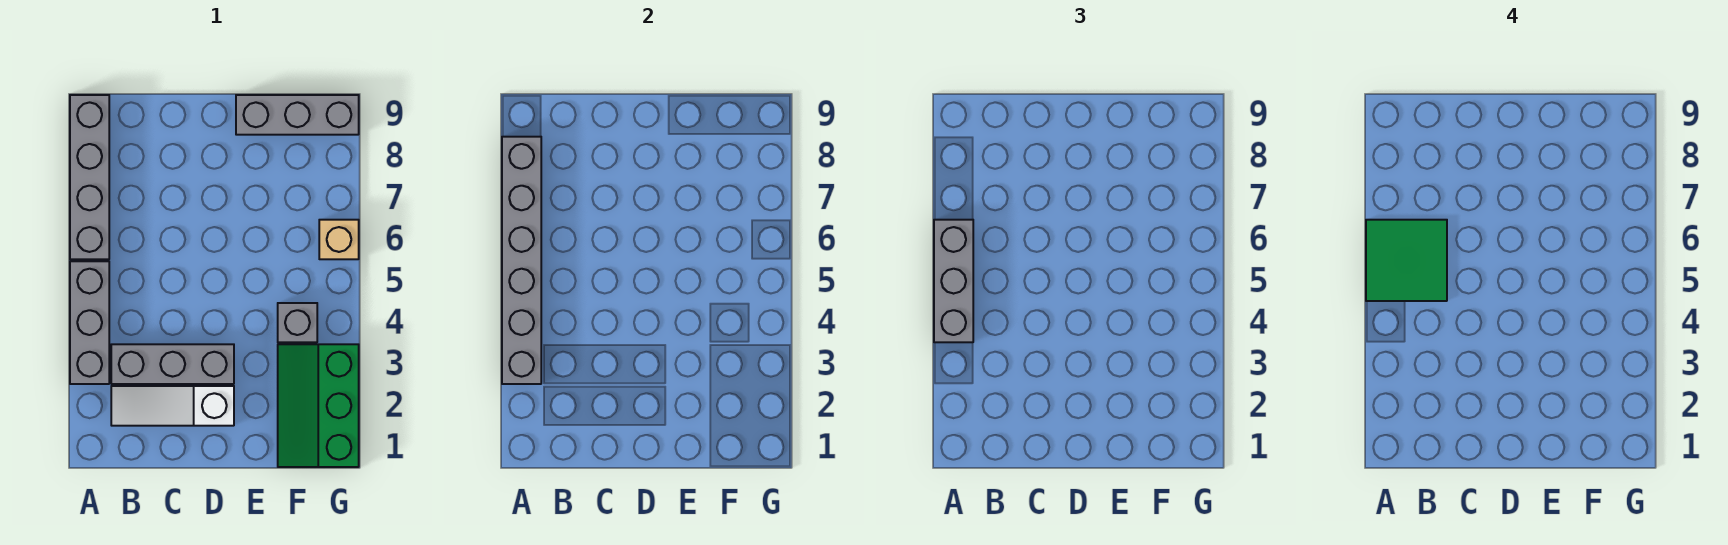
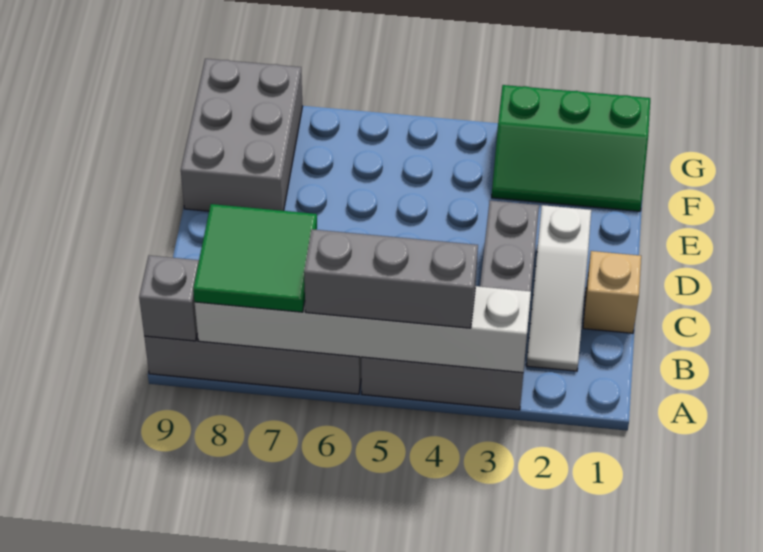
grey 1x6 brick [502,137,541,384] -> white 1x6 brick [195,286,531,373]
green 2x2 tile [1366,220,1447,301] -> green 2x2 tile moved to [193,204,317,312]
grey 1x3 brick [236,95,359,135] -> grey 2x3 brick [181,59,302,211]
grey 1x1 brick [278,303,317,342] -> grey 1x1 brick moved to [139,255,199,341]
tan 1x1 brick [319,220,359,259] -> tan 1x1 brick moved to [583,251,641,333]

